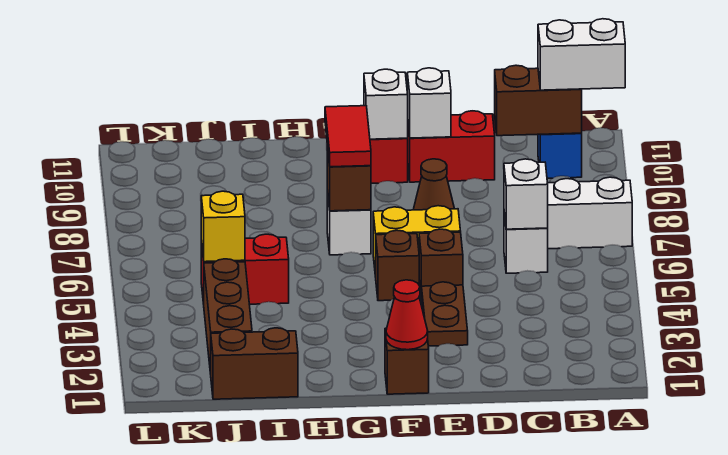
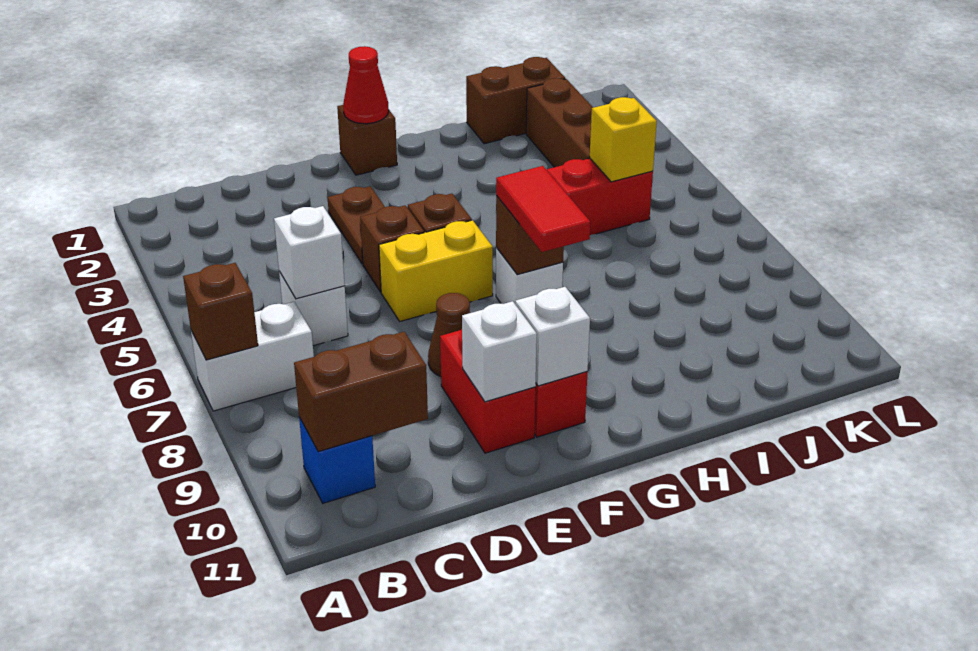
none -> brown 1x1 brick [183,263,258,360]
white 1x2 brick [538,19,625,90] -> none
red 1x2 brick [407,111,495,182] -> red 1x2 brick turned to [440,329,535,453]

